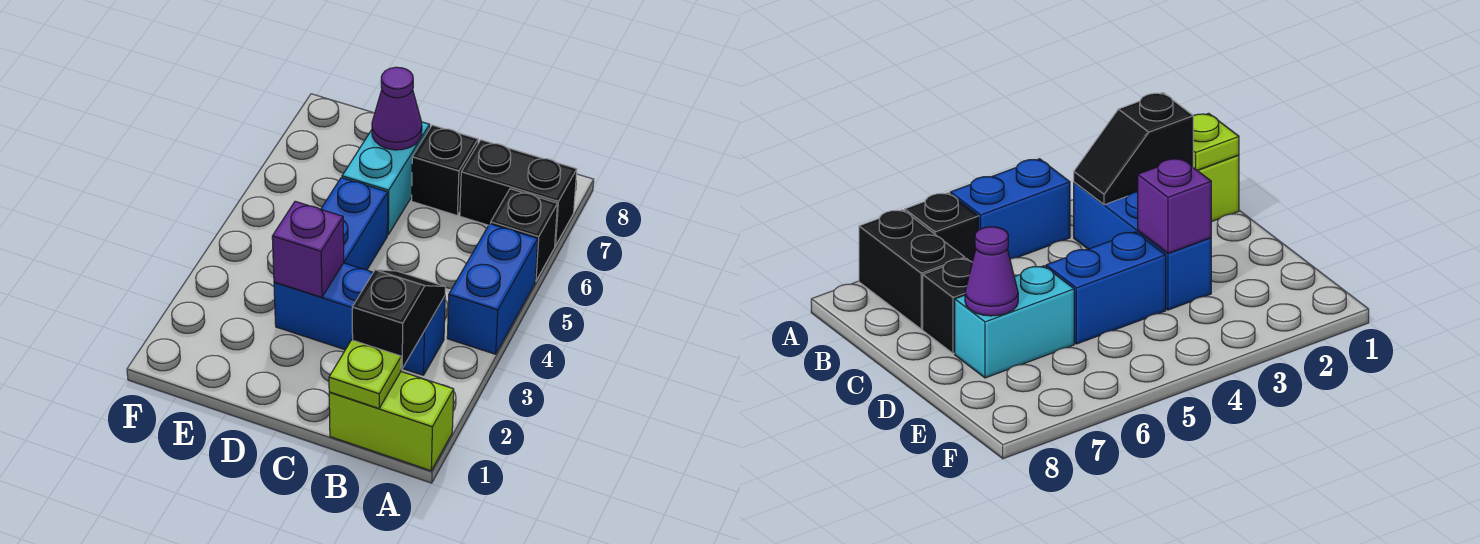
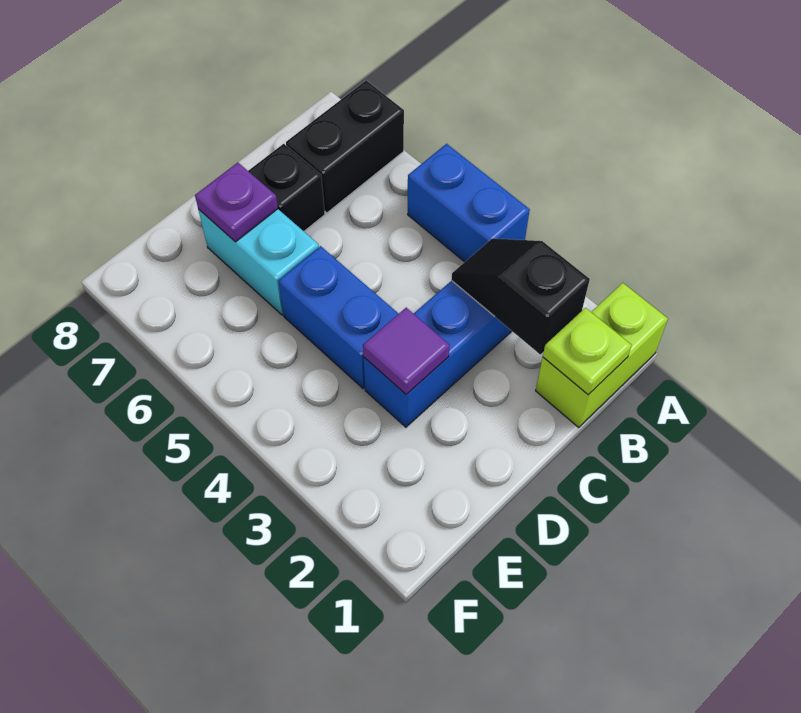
black 1x1 brick [491,189,557,281] -> none
purple 1x1 brick [272,201,344,297] -> purple 1x1 tile [363,308,450,395]
purple 1x1 cone [372,67,422,150] -> purple 1x1 plate [195,163,278,242]

